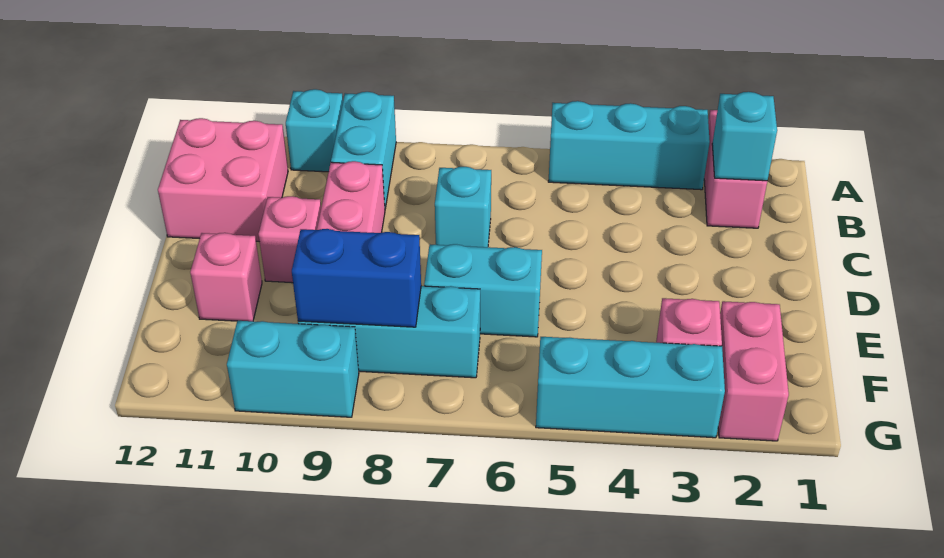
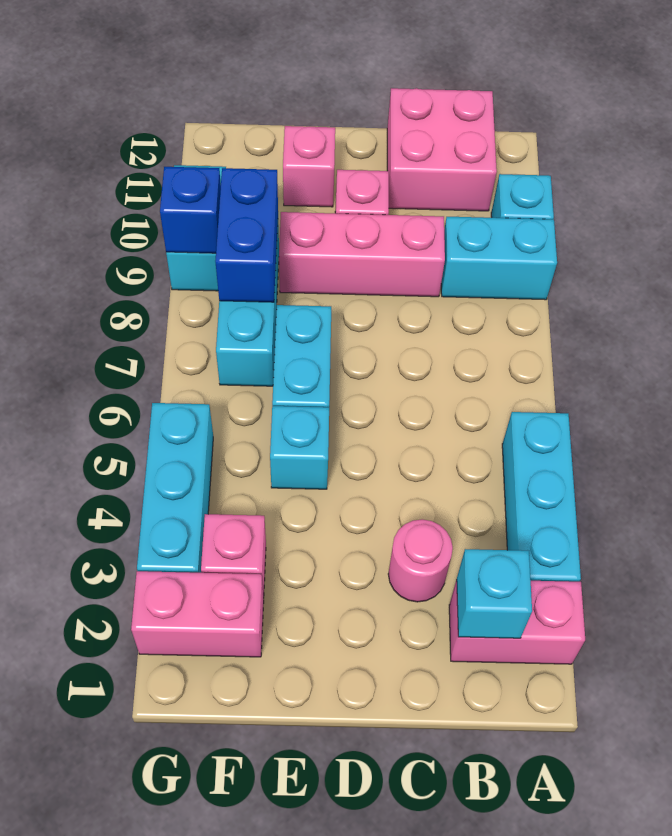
none -> pink 1x1 round brick [388,519,453,602]
cyan 1x1 brick [435,167,491,247] -> cyan 1x1 brick moved to [270,406,329,489]
none -> blue 1x1 brick [160,167,221,253]

